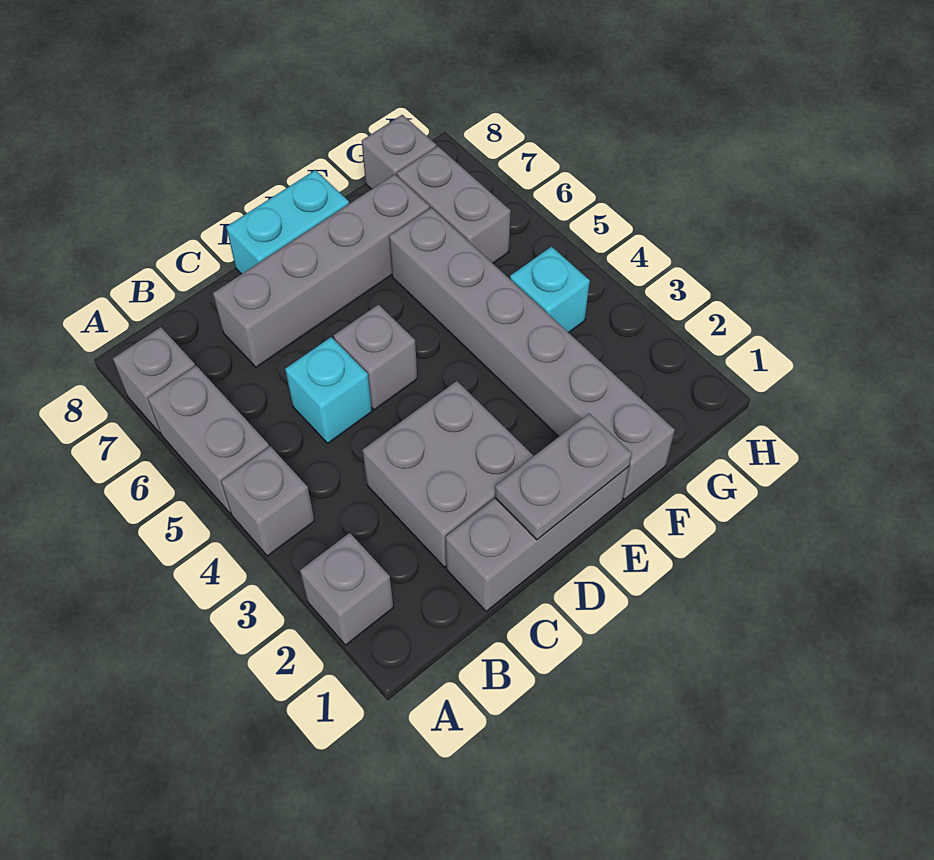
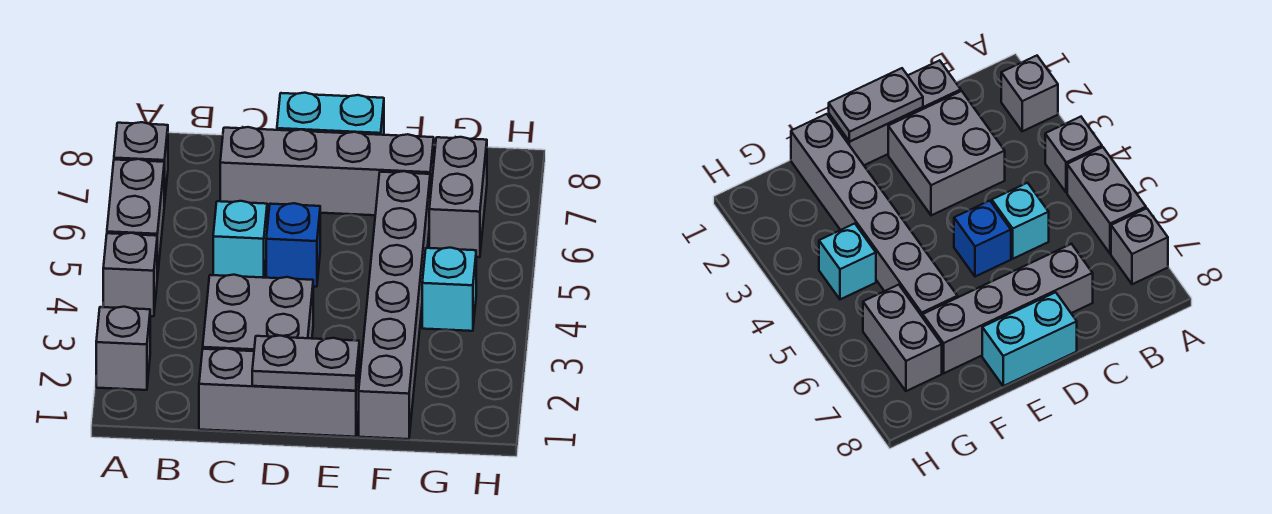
grey 1x1 brick [334,304,417,410] -> blue 1x1 brick [266,203,320,287]
grey 1x1 brick [362,115,436,189] -> none

